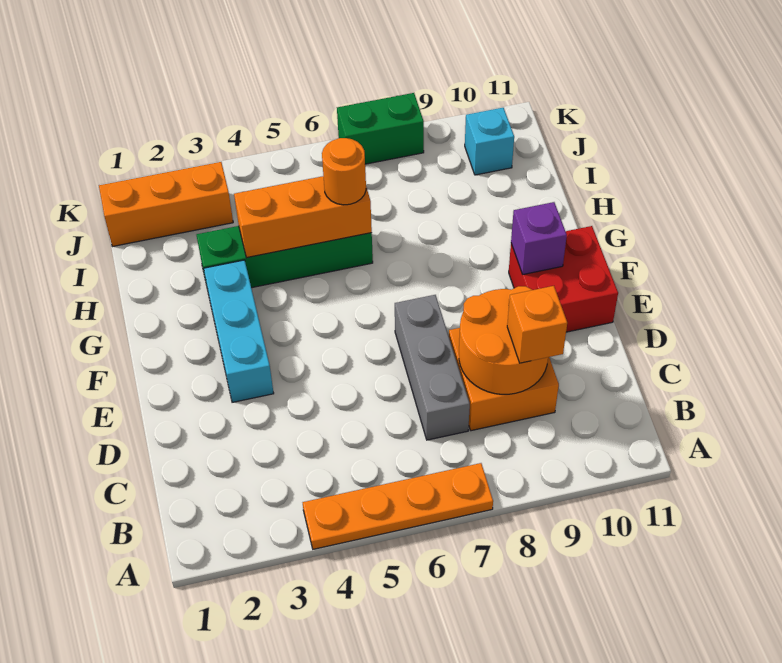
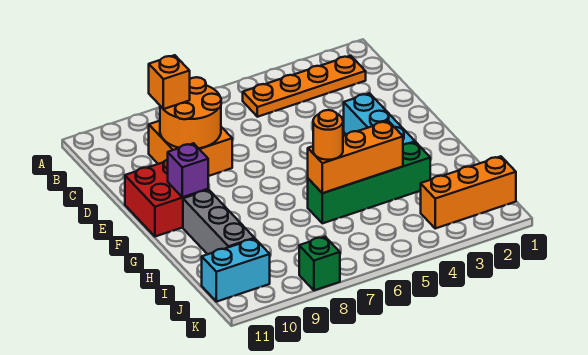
orange 1x4 plate [303,463,493,549] -> orange 1x4 plate moved to [243,56,366,117]
grey 1x3 brick [395,295,470,440] -> grey 1x3 brick moved to [183,190,254,254]
cyan 1x1 brick [465,108,514,175] -> cyan 1x2 brick [202,239,270,302]
green 1x2 brick [337,93,424,164] -> green 1x1 brick [299,237,340,290]

